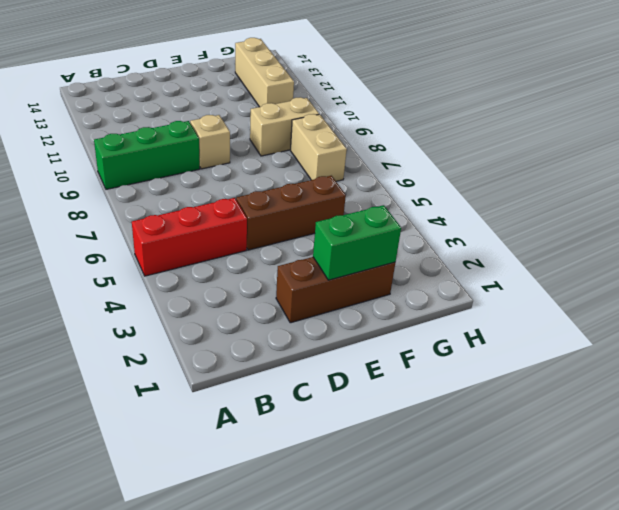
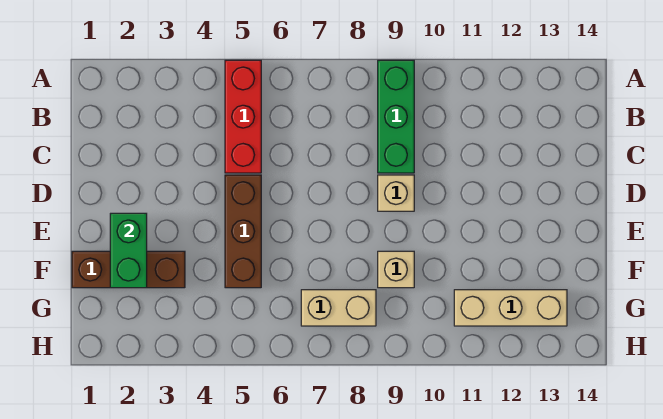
brown 1x3 brick [276,257,395,323] -> brown 1x3 brick turned to [72,251,185,288]
tan 1x2 brick [250,97,319,156] -> tan 1x1 brick [378,251,414,288]

